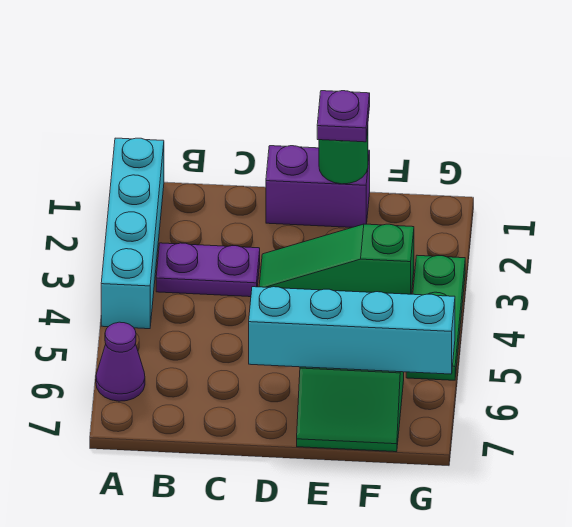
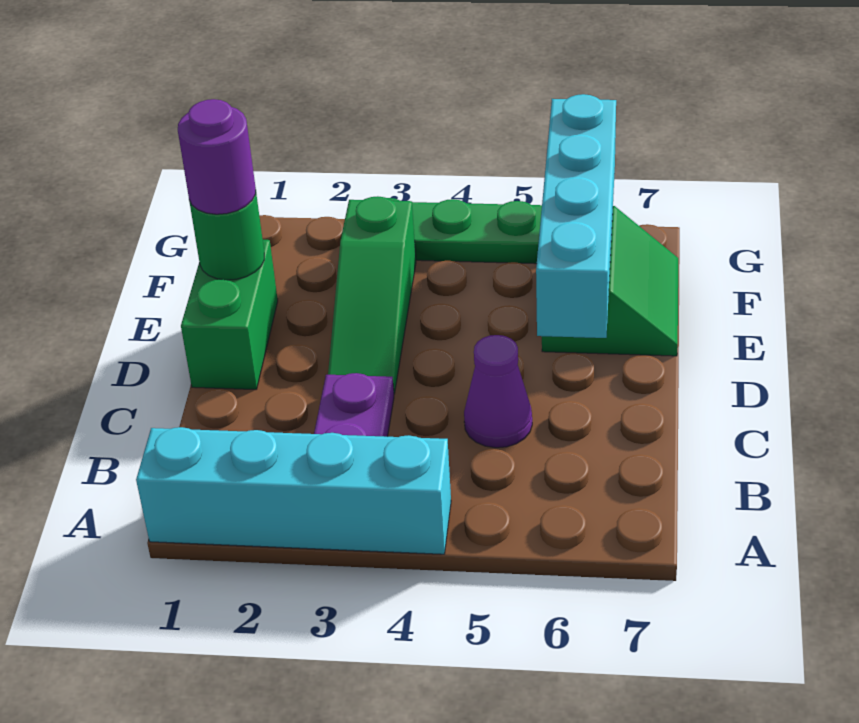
purple 1x1 cone [96,322,145,401] -> purple 1x1 cone moved to [464,335,532,448]
purple 1x2 brick [266,146,370,227] -> green 1x2 brick [181,240,278,390]
purple 1x1 plate [317,91,370,142] -> purple 1x1 round brick [178,99,256,214]

